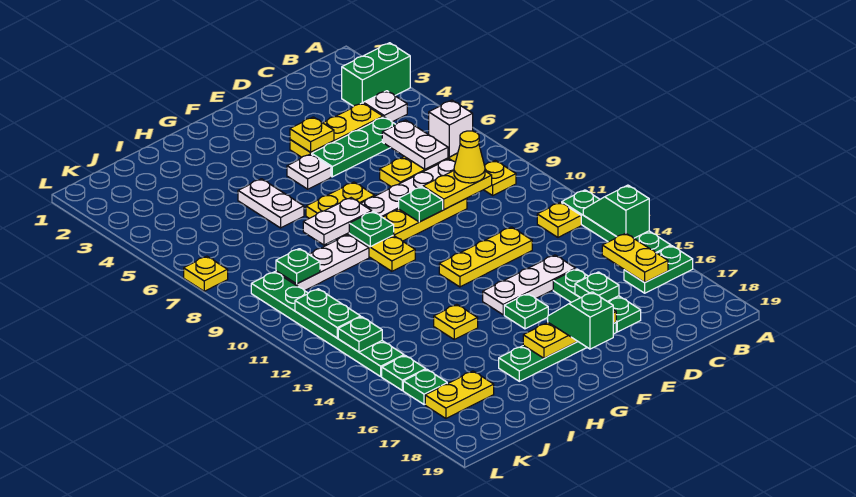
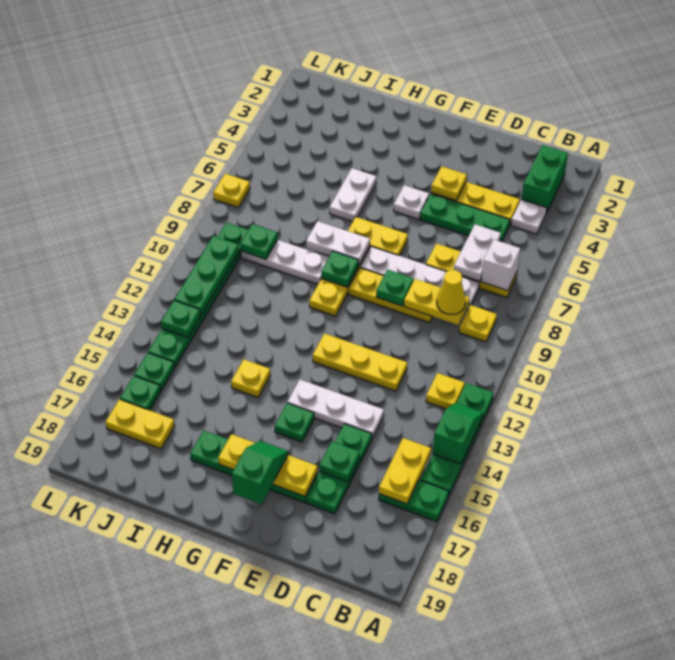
green 1x2 brick [342,43,410,106] -> green 1x2 brick turned to [521,145,568,213]
green 1x2 plate [295,289,361,338] -> green 1x3 plate [175,236,239,315]

